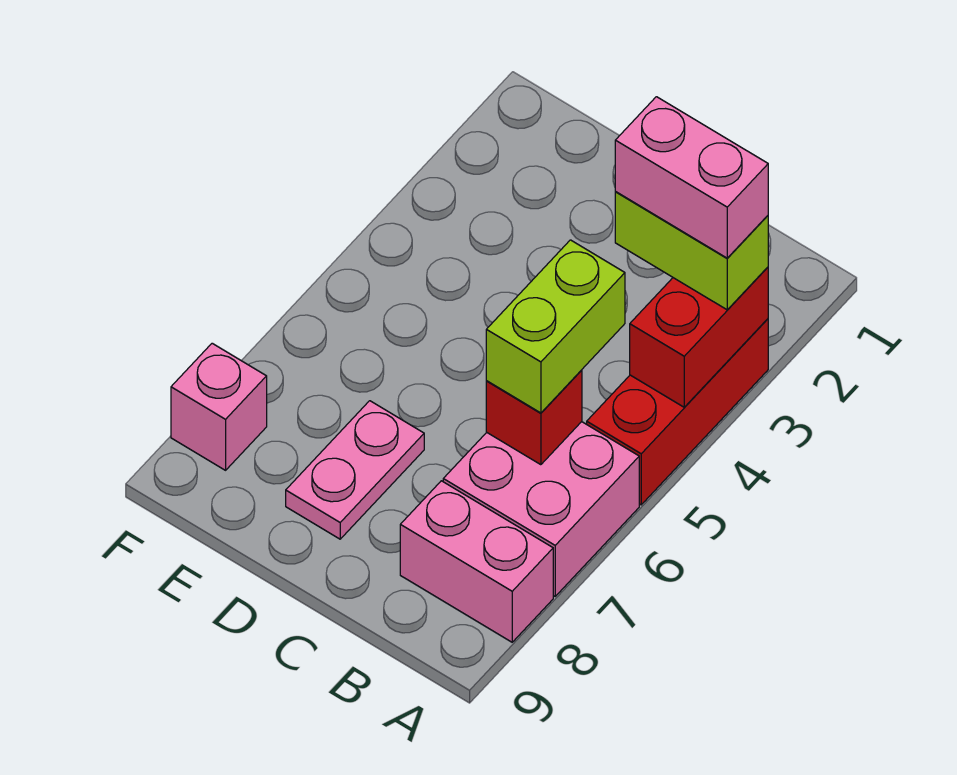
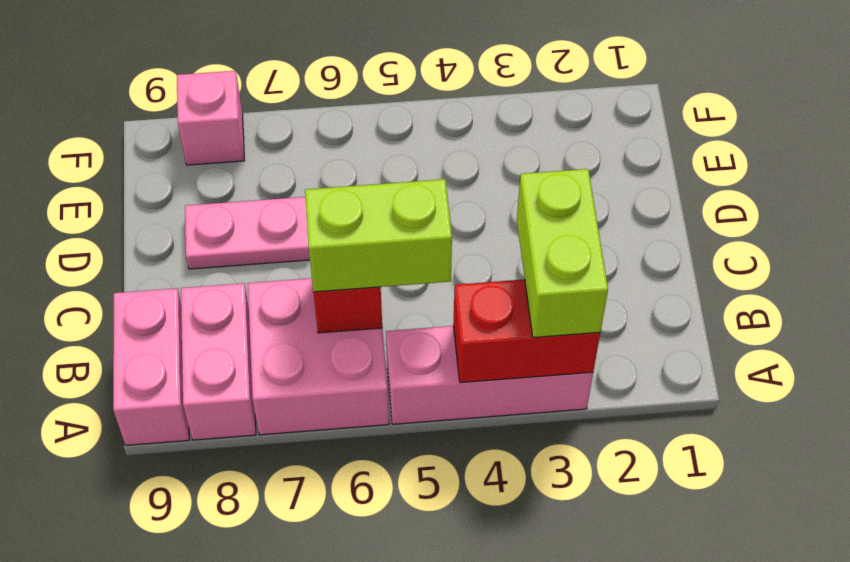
red 1x3 brick [587,319,768,505] -> pink 1x3 brick [386,326,593,424]
pink 1x2 brick [615,97,768,258] -> pink 1x2 brick moved to [113,288,189,445]

